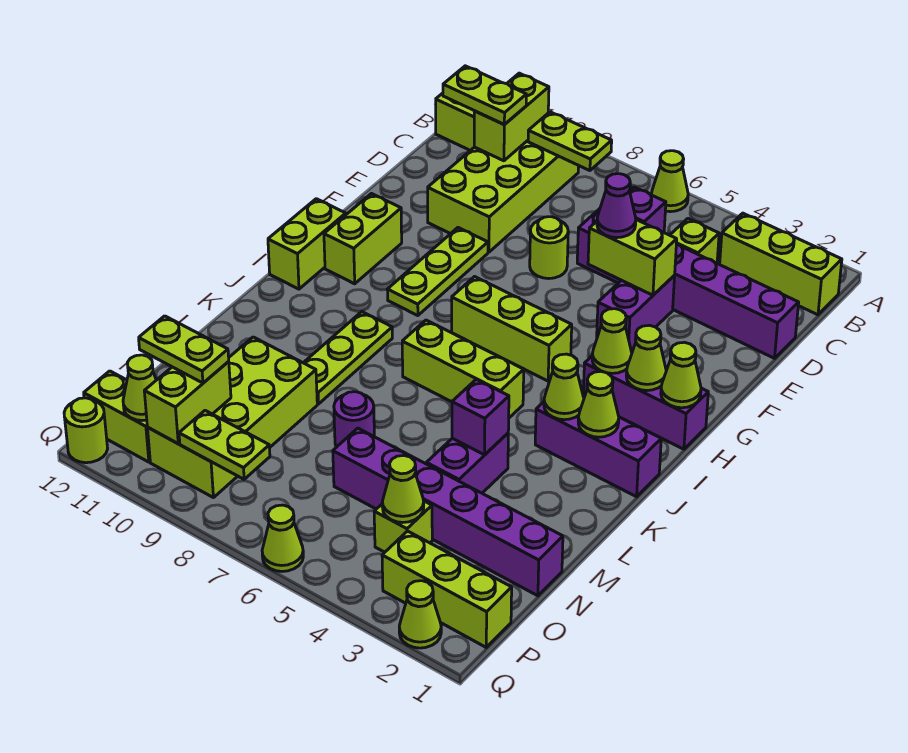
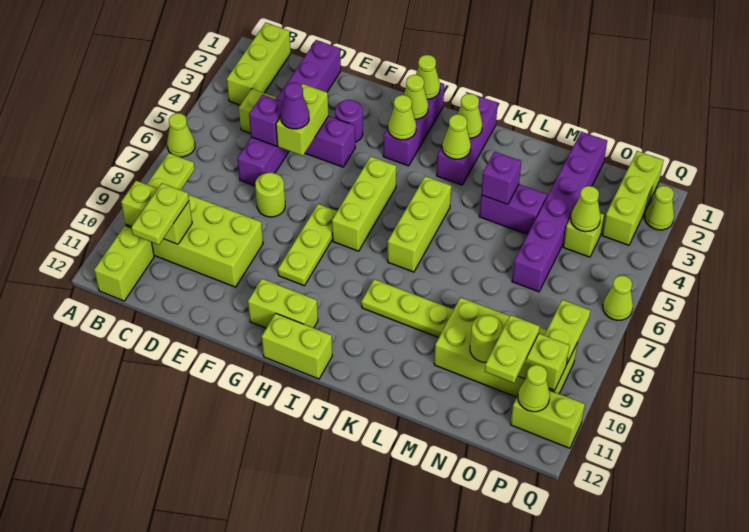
lime 1x3 plate [387,228,488,316] -> lime 1x3 plate turned to [278,204,337,286]
purple 1x1 round brick [334,392,374,447] -> purple 1x1 round brick moved to [335,100,363,142]
lime 1x2 brick [84,371,150,462] -> lime 1x2 brick turned to [511,390,585,448]
lime 1x1 round brick [64,398,108,463] -> lime 1x1 round brick moved to [470,315,503,362]

